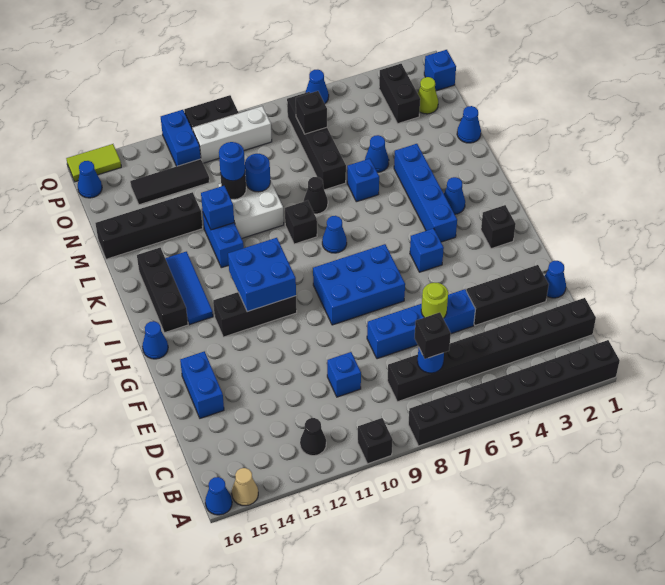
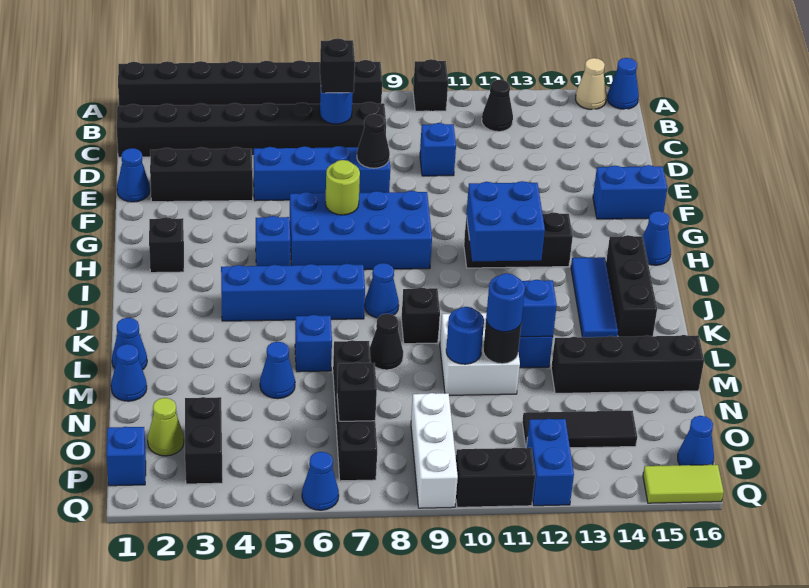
lime 1x1 round brick [421,283,448,318] -> lime 1x1 round brick moved to [325,160,360,215]
none -> black 1x1 cone [357,114,390,168]
blue 1x2 brick [180,351,224,418] -> blue 1x2 brick turned to [593,165,667,219]
blue 2x3 brick [313,244,405,325] -> blue 2x4 brick [290,191,432,270]
blue 1x4 brick [394,144,457,242] -> blue 1x4 brick turned to [221,264,365,321]
blue 1x1 cone [444,177,465,214] -> blue 1x1 cone moved to [112,318,147,370]
white 1x3 brick [193,106,272,163] -> white 1x3 brick turned to [411,393,458,508]

